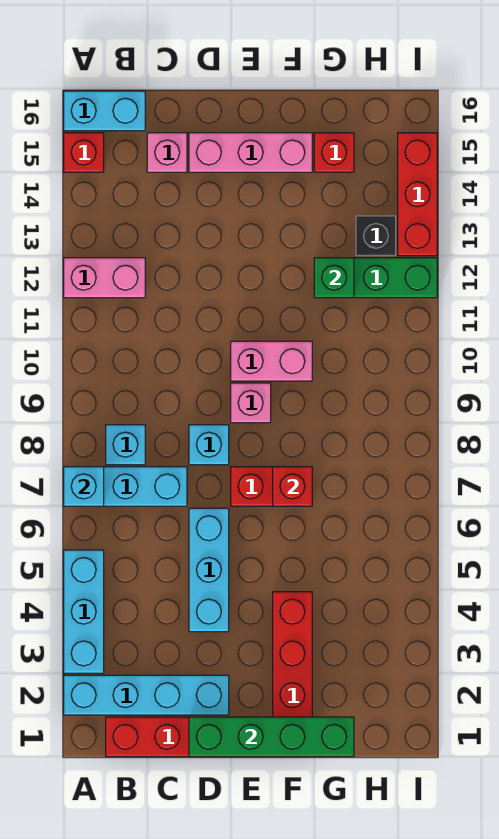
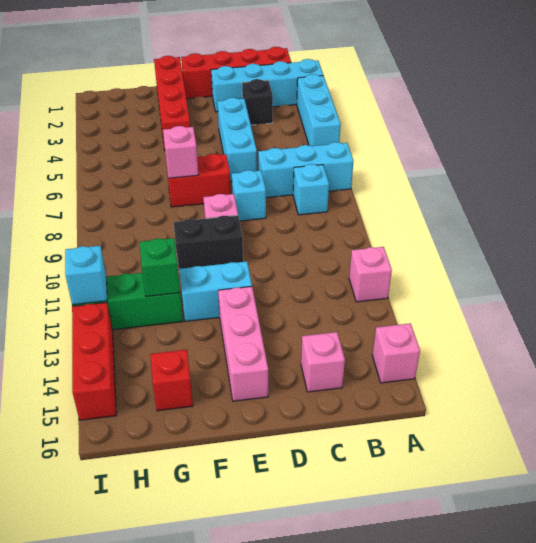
cyan 1x1 brick [64,467,104,506] -> cyan 1x1 brick moved to [65,246,107,305]
pink 1x2 brick [64,258,145,298] -> pink 1x1 brick [349,247,392,302]
red 1x1 brick [64,133,104,172] -> pink 1x1 brick [372,323,420,383]
cyan 1x2 brick [64,91,145,131] -> cyan 1x2 brick moved to [179,261,252,321]
green 1x4 brick [189,717,354,757] -> none
pink 1x3 brick [189,133,312,172] -> pink 1x3 brick turned to [218,286,268,401]
pink 1x2 brick [231,341,312,381] -> black 1x2 brick [174,215,243,269]
red 1x1 brick [273,467,312,506] -> pink 1x1 brick [163,126,198,178]
black 1x1 brick [356,216,396,256] -> black 1x1 brick moved to [242,79,273,125]

